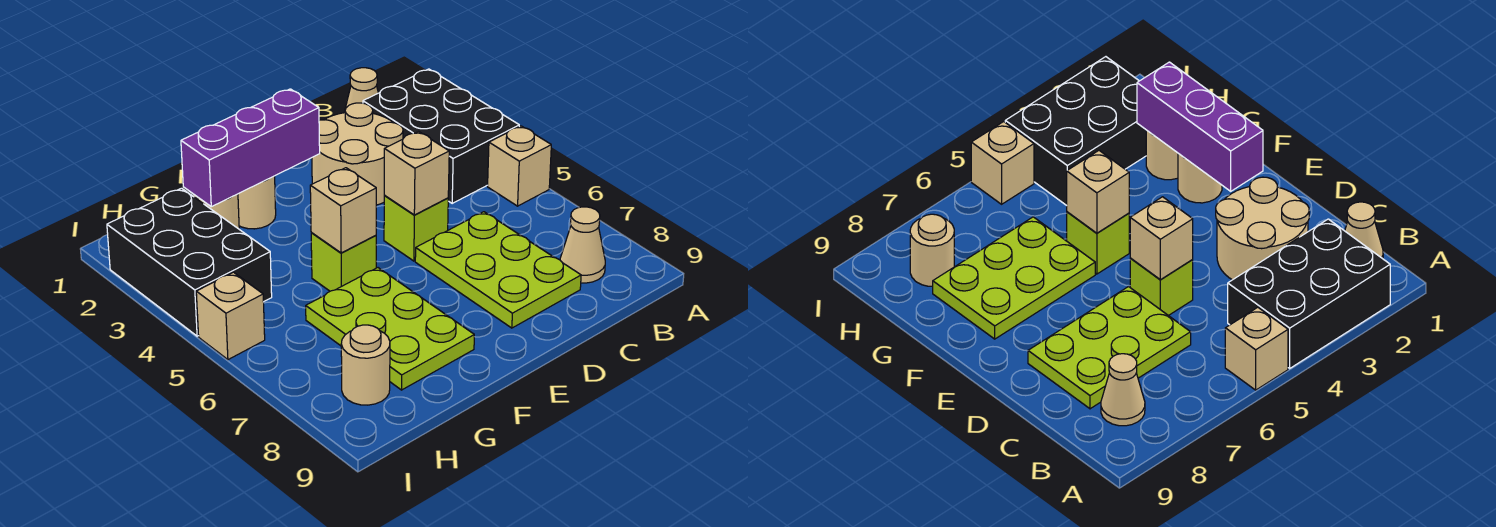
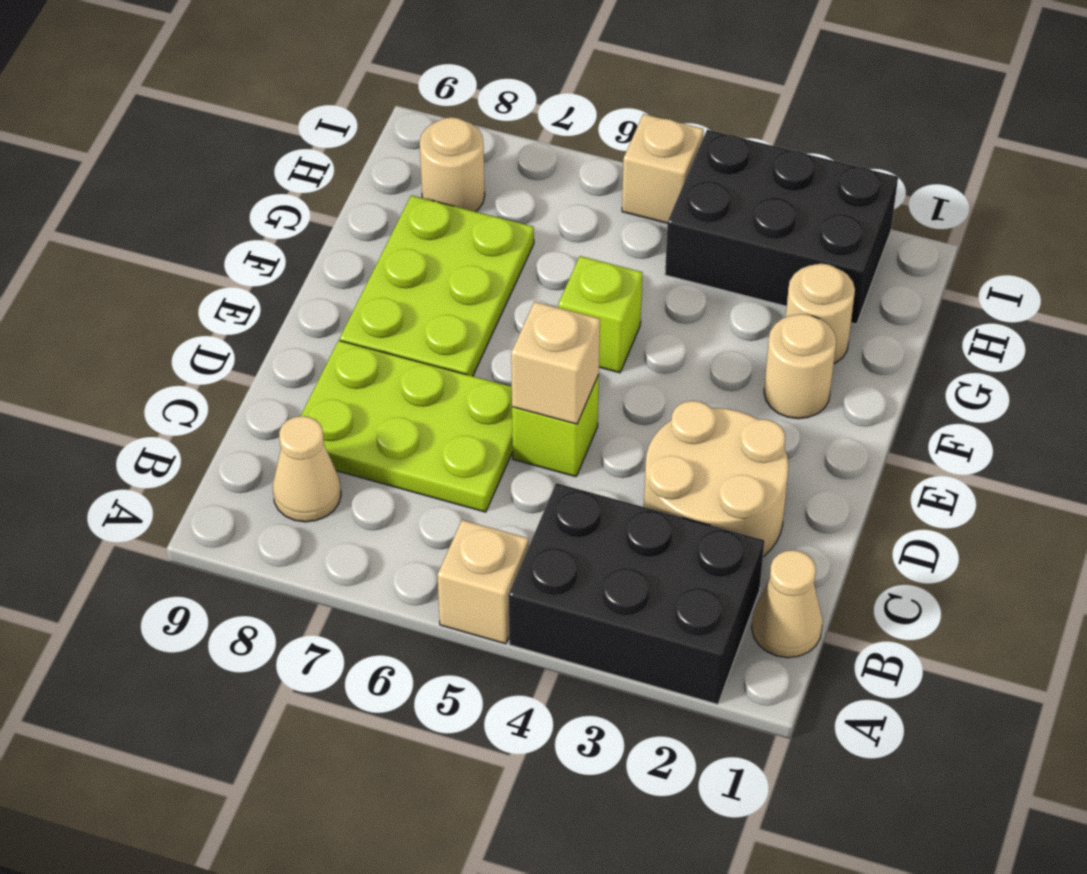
purple 1x3 brick [181,89,320,207] -> none
tan 1x1 brick [310,168,376,253] -> none
lime 2x3 plate [306,268,474,390] -> lime 2x3 plate turned to [340,195,534,376]

